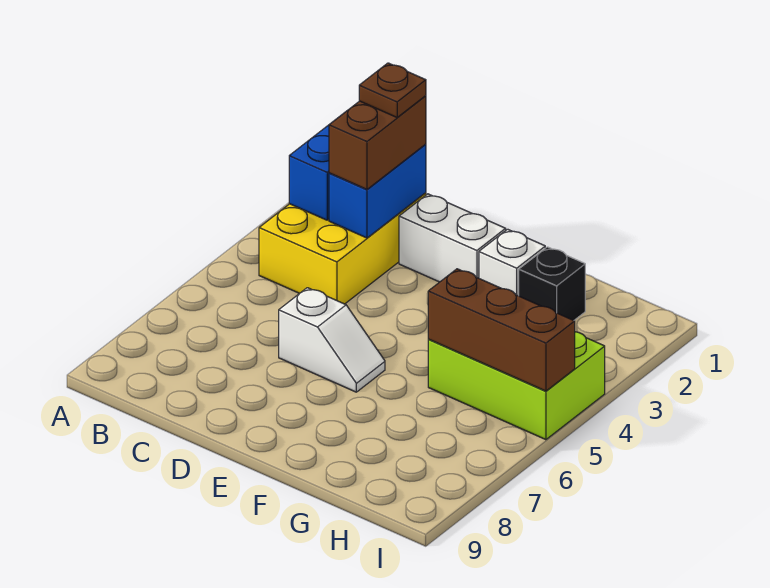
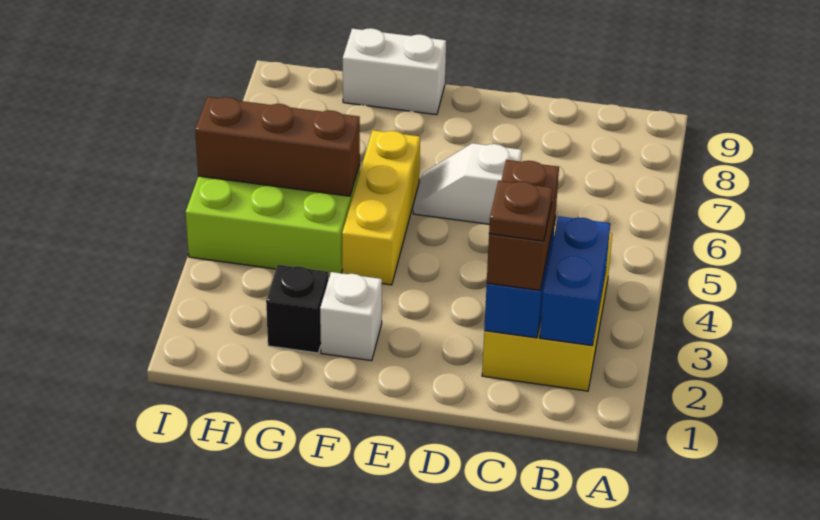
white 1x2 brick [399,194,506,282] -> white 1x2 brick moved to [343,28,446,115]
none -> yellow 1x3 brick [342,130,420,285]

